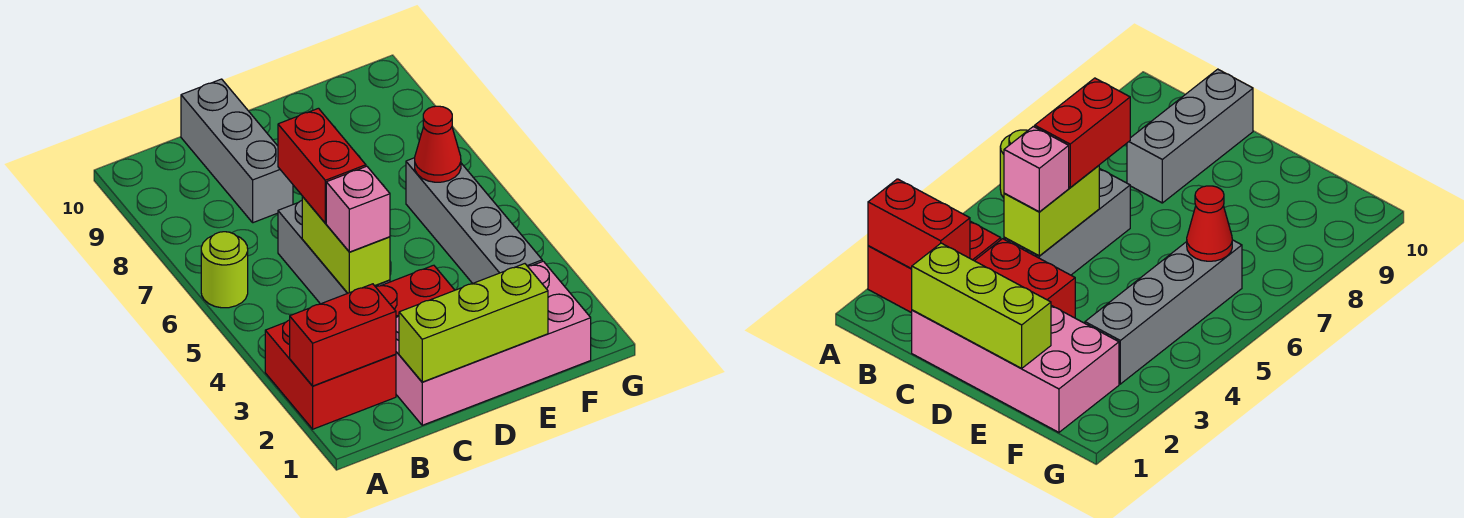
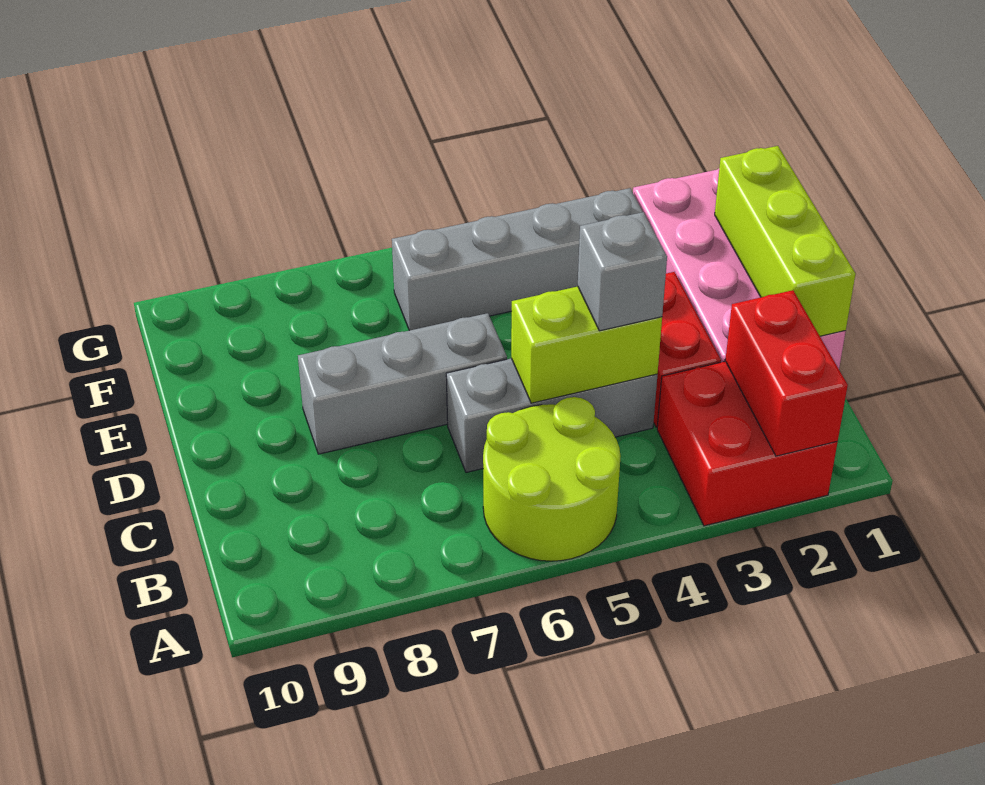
lime 1x1 round brick [201,232,248,308] -> lime 2x2 round brick [483,397,621,561]
pink 1x1 brick [326,166,390,252] -> grey 1x1 brick [578,212,667,331]
red 1x2 brick [278,108,366,223] -> none
grey 1x3 brick [181,79,293,223] -> grey 1x3 brick moved to [298,313,507,454]
red 1x1 cone [415,106,461,182] -> none

